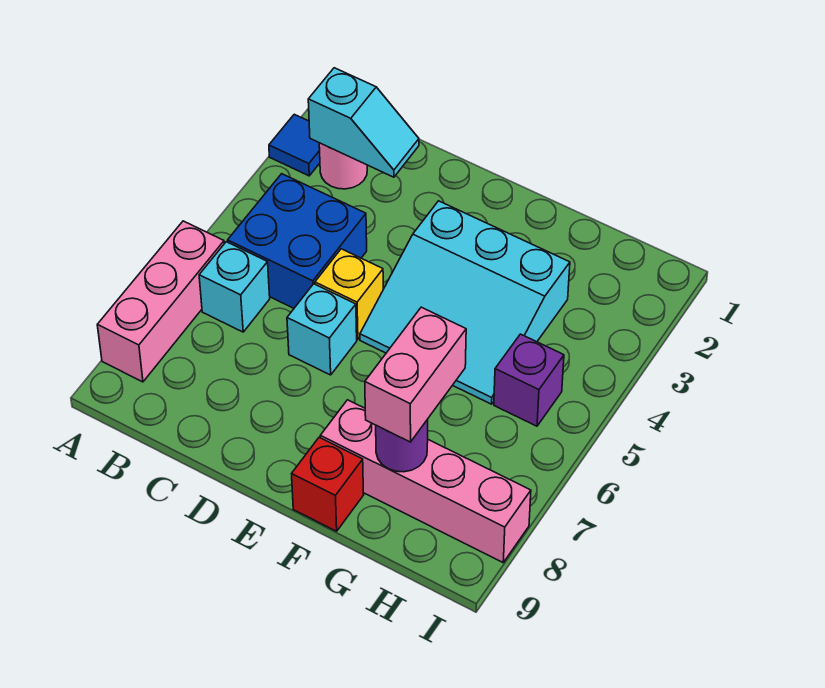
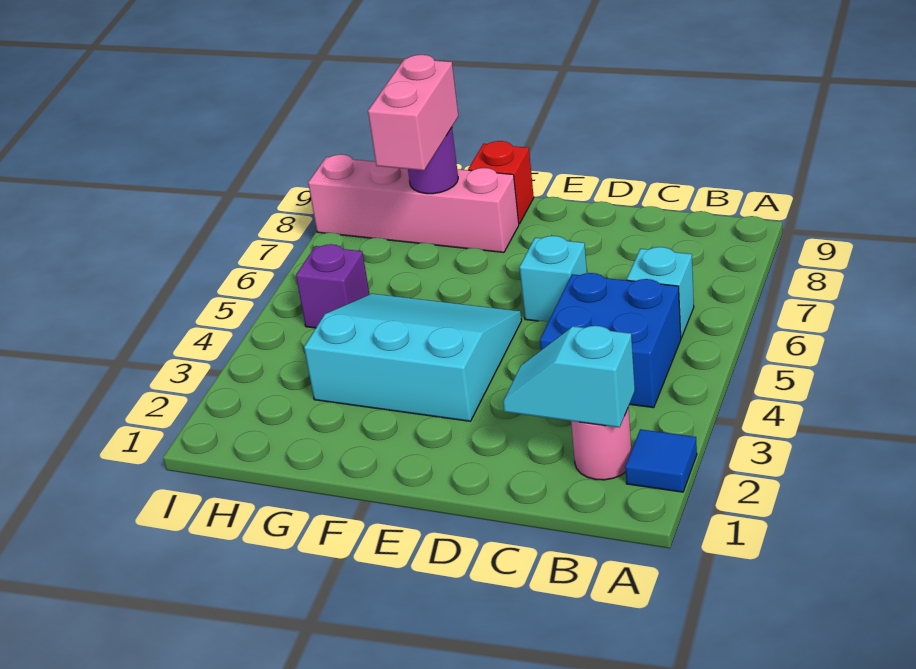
pink 1x3 brick [97,221,224,382] -> none
yellow 1x1 brick [315,249,383,339] -> none

